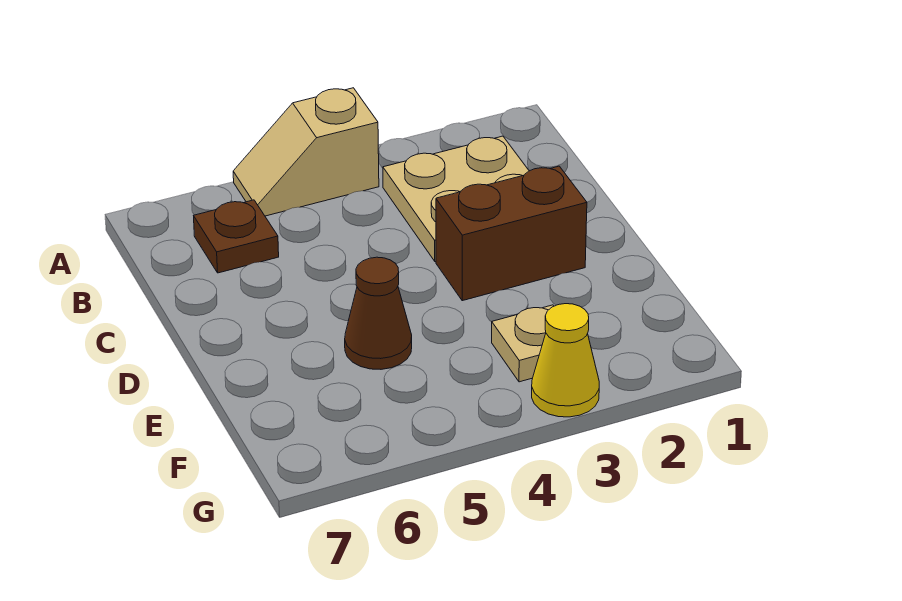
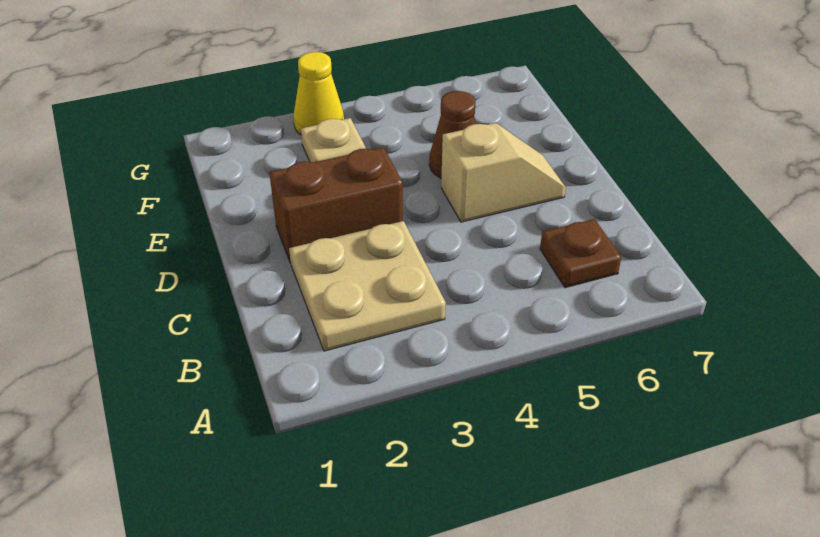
tan 1x2 slope [233,88,379,216] -> tan 1x2 slope moved to [441,123,566,222]

